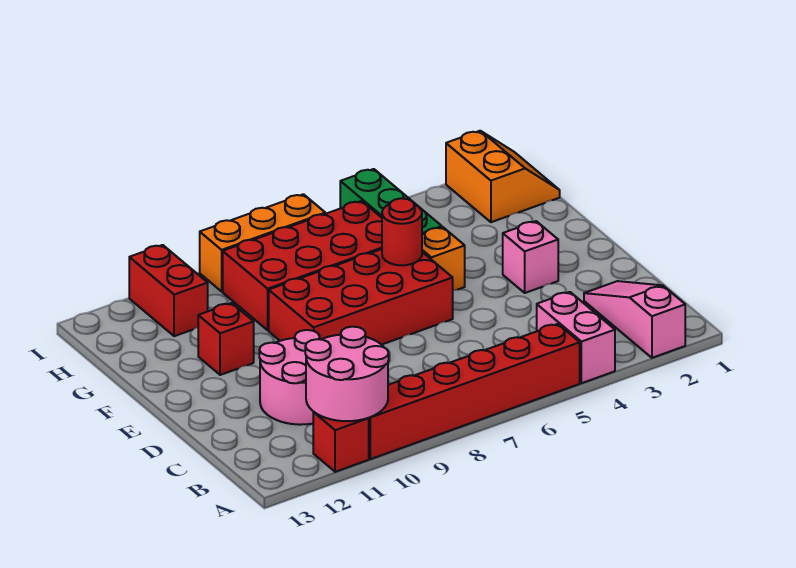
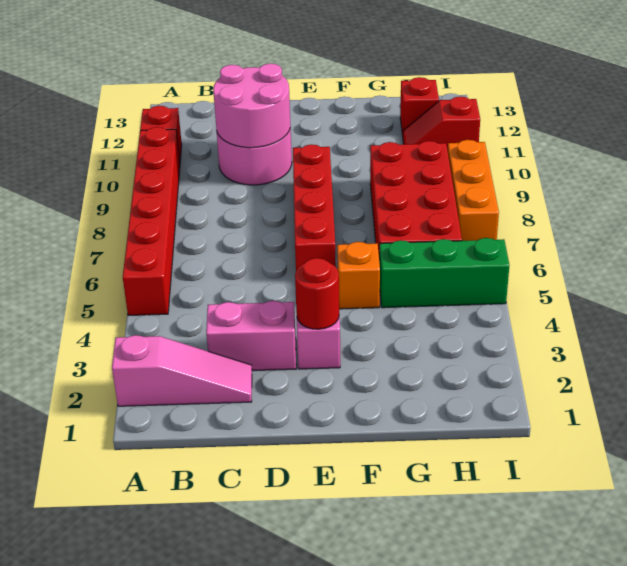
pink 1x2 brick [537,292,615,383] -> pink 1x2 brick moved to [206,301,296,371]
pink 2x2 round brick [305,327,389,421] -> pink 2x2 round brick moved to [213,64,290,148]
red 2x4 brick [269,249,453,345] -> red 1x4 brick [293,144,336,270]
red 1x1 round brick [382,198,422,265] -> red 1x1 round brick moved to [295,258,339,329]
red 1x1 brick [198,303,254,375] -> red 1x1 brick moved to [400,77,439,135]
orange 2x2 slope [446,131,560,222] -> none
red 1x2 brick [129,245,208,336] -> red 1x2 slope [403,97,480,151]

